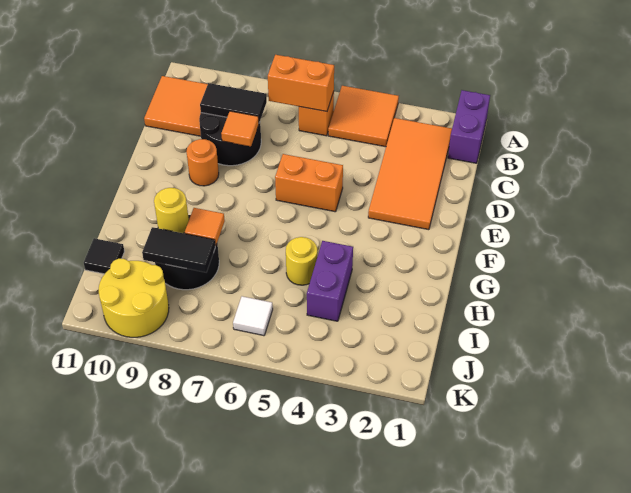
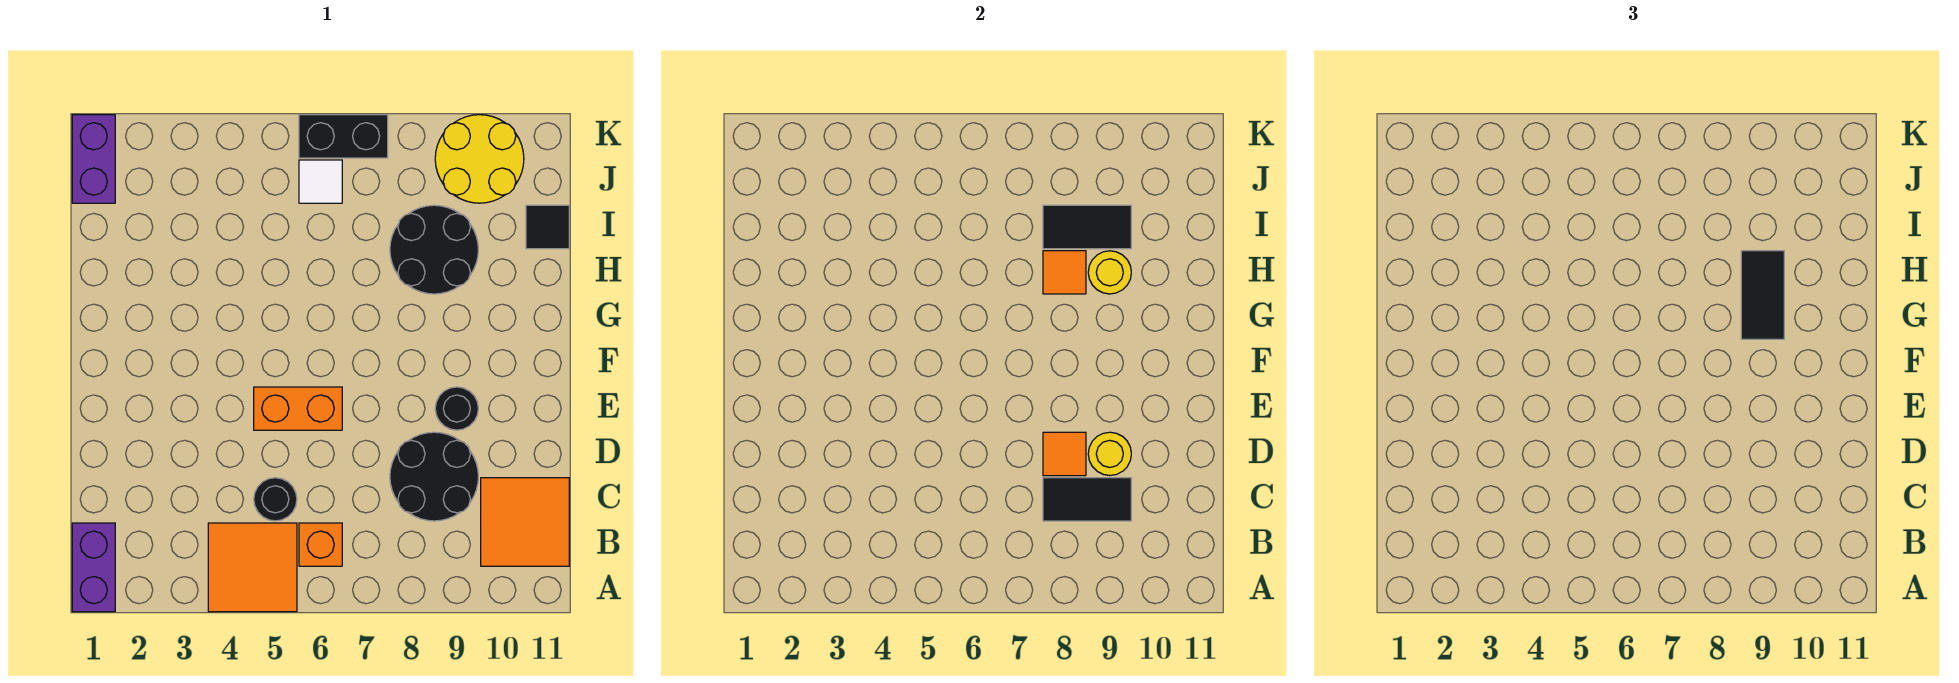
orange 2x4 tile [368,118,452,230] -> none
orange 1x2 brick [268,55,334,111] -> none
none -> black 1x1 round brick [254,478,297,521]
orange 1x1 round brick [186,139,219,186] -> black 1x1 round brick [435,387,478,430]
none -> black 1x2 tile [1741,251,1784,339]
purple 1x2 brick [307,241,353,321] -> purple 1x2 brick moved to [72,115,115,203]
yellow 1x1 round brick [286,237,317,285] -> yellow 1x1 round brick moved to [1088,432,1131,475]
none -> black 1x2 brick [299,115,388,158]

